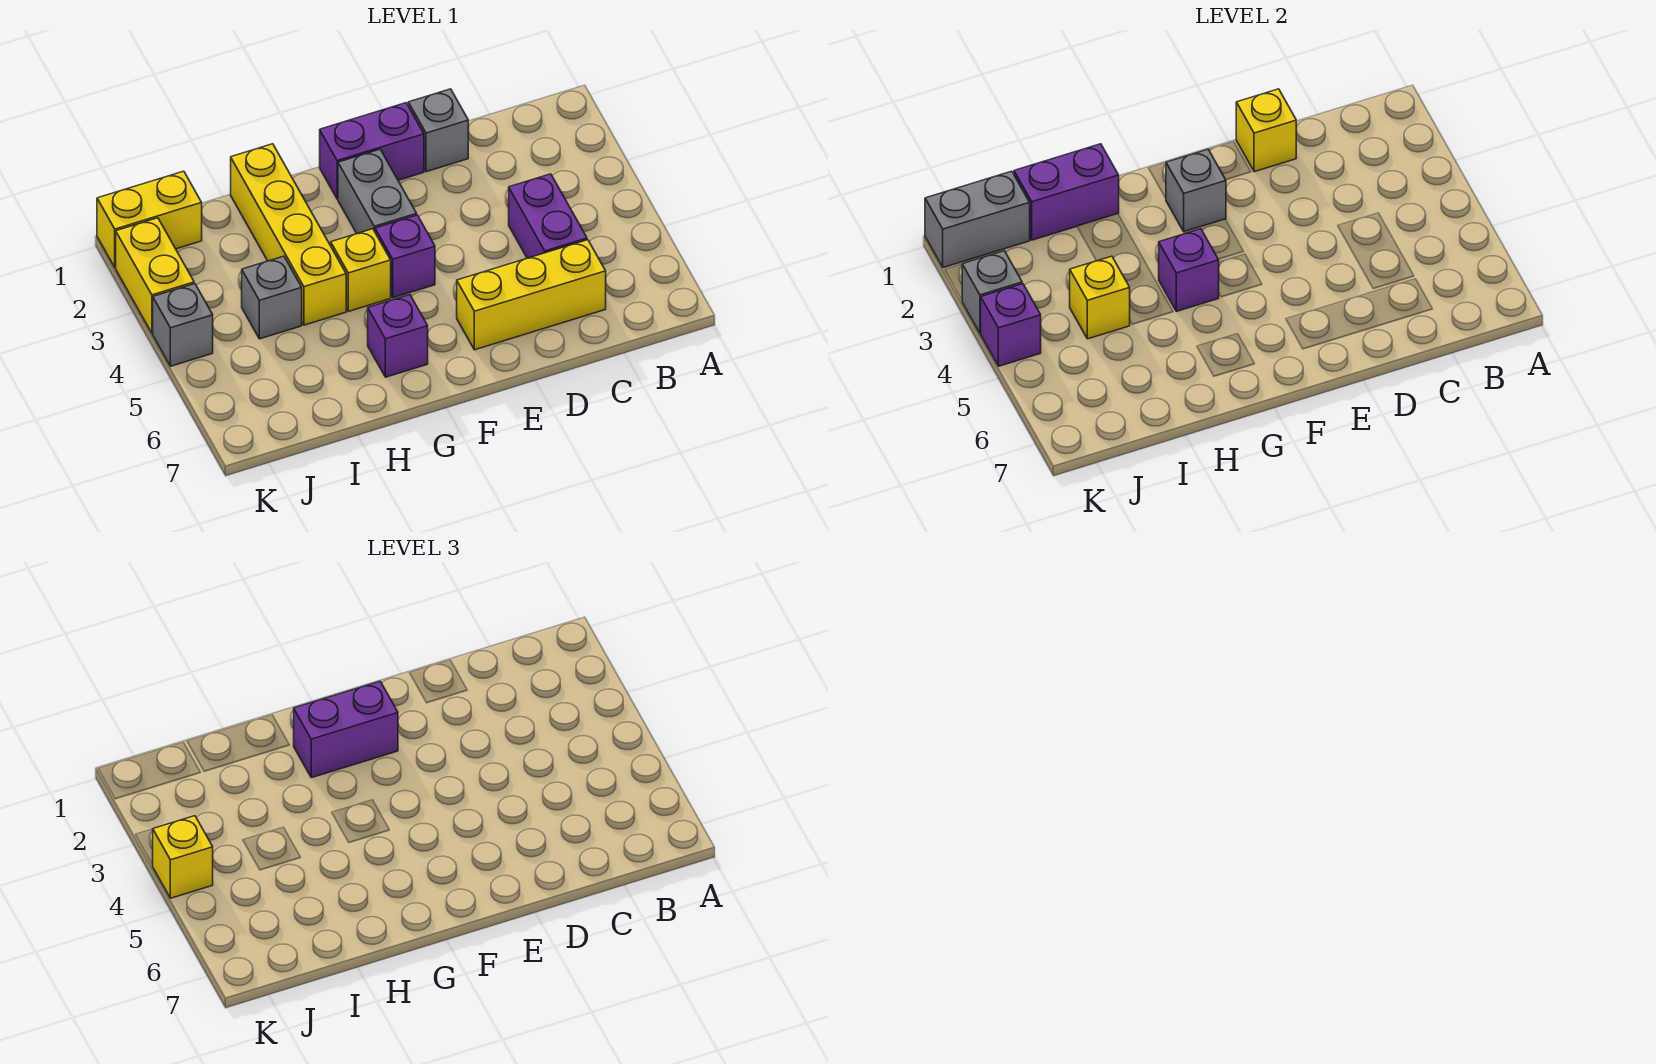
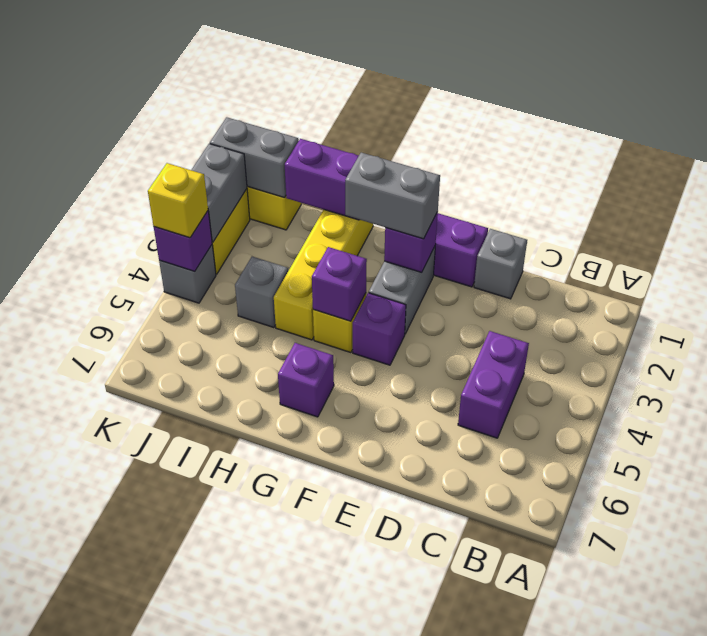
yellow 1x3 brick [457,240,606,350] -> none
yellow 1x1 brick [1236,89,1296,172] -> none
grey 1x1 brick [1166,149,1226,232] -> purple 1x1 brick [384,212,438,272]
purple 1x2 brick [294,681,398,778] -> grey 1x2 brick [345,153,440,239]
yellow 1x1 brick [1070,256,1130,339] -> none
grey 1x1 brick [962,251,1022,333] -> grey 1x2 brick [192,144,247,242]

